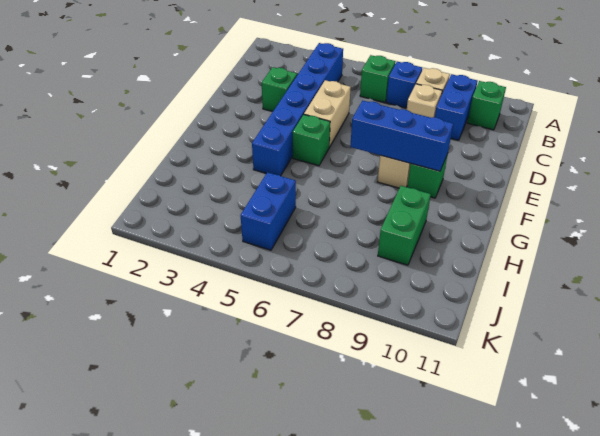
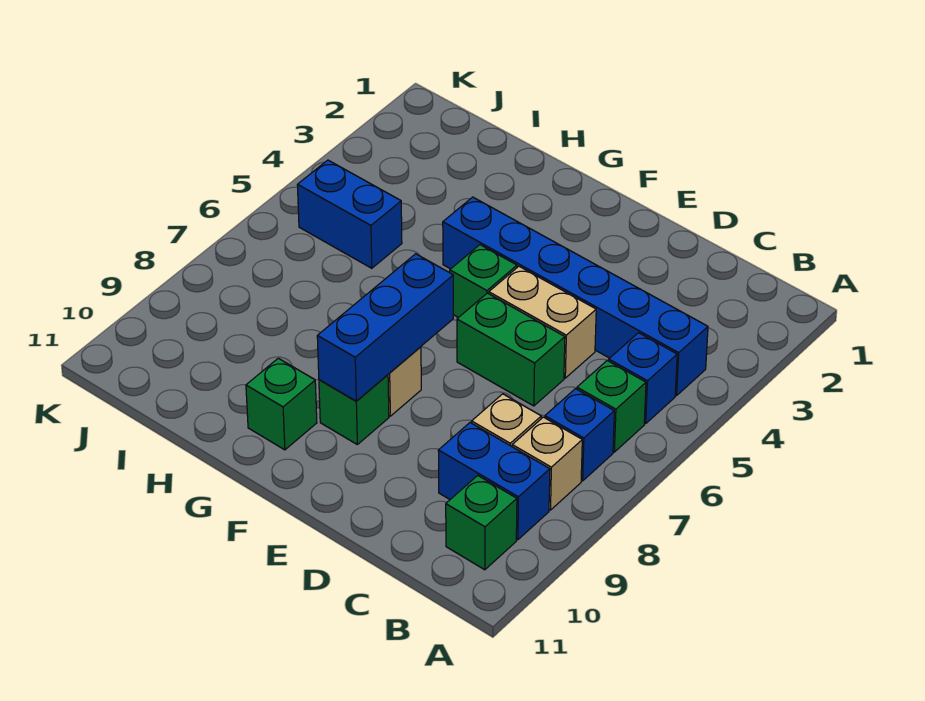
none -> blue 1x1 brick [609,333,677,424]
green 1x1 brick [262,67,297,112] -> green 1x1 brick moved to [246,358,317,450]
green 1x2 brick [378,186,431,265] -> green 1x2 brick moved to [457,293,565,406]

